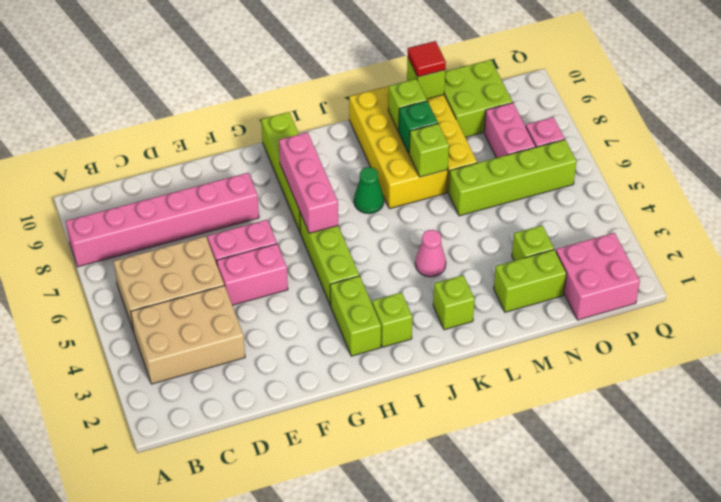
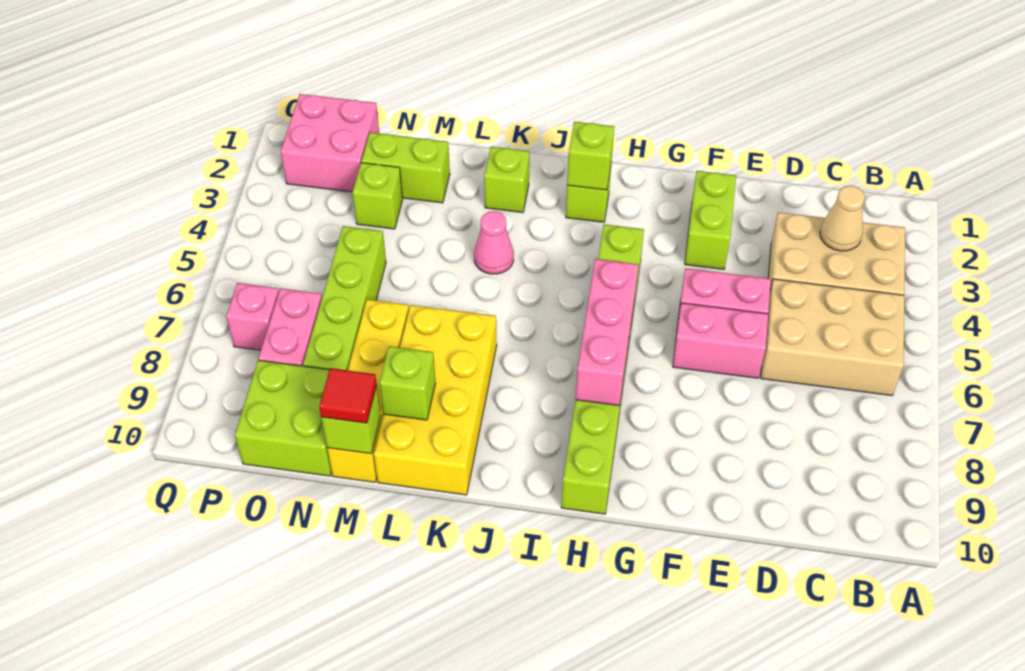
pink 1x6 brick [66,173,259,267] -> none
none -> tan 1x1 cone [820,186,865,251]
lime 1x2 brick [330,276,381,356] -> lime 1x2 brick moved to [685,171,736,269]
green 1x1 cone [354,167,384,214] -> none
lime 1x1 brick [409,124,449,177] -> lime 1x1 brick moved to [567,122,614,190]
green 1x1 brick [399,101,438,153] -> none
lime 1x4 brick [448,140,577,216] -> lime 1x4 brick turned to [303,226,386,370]

